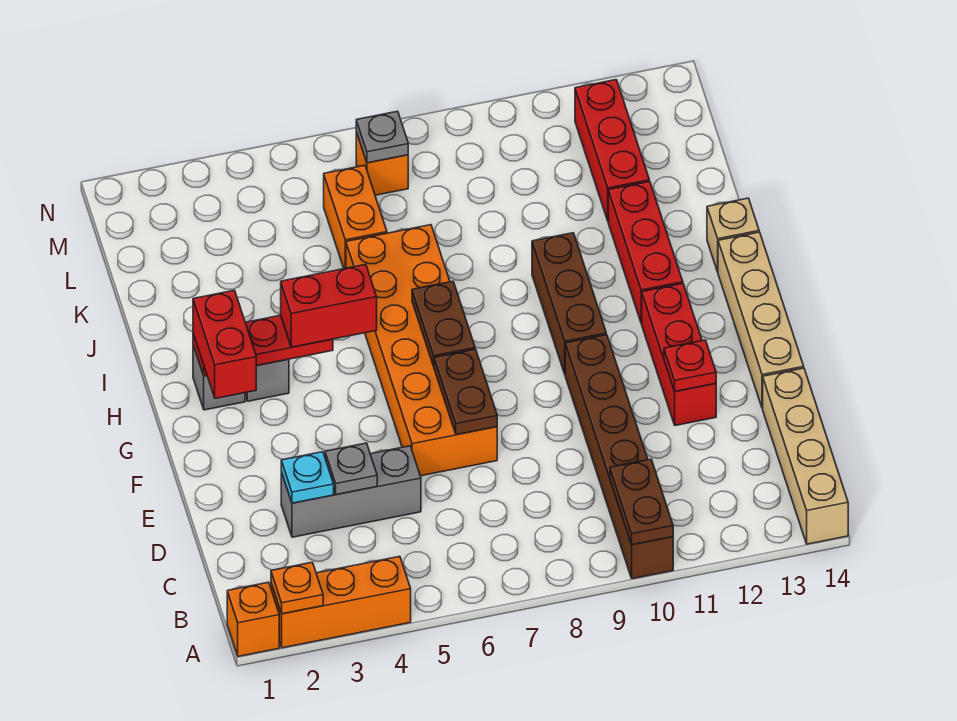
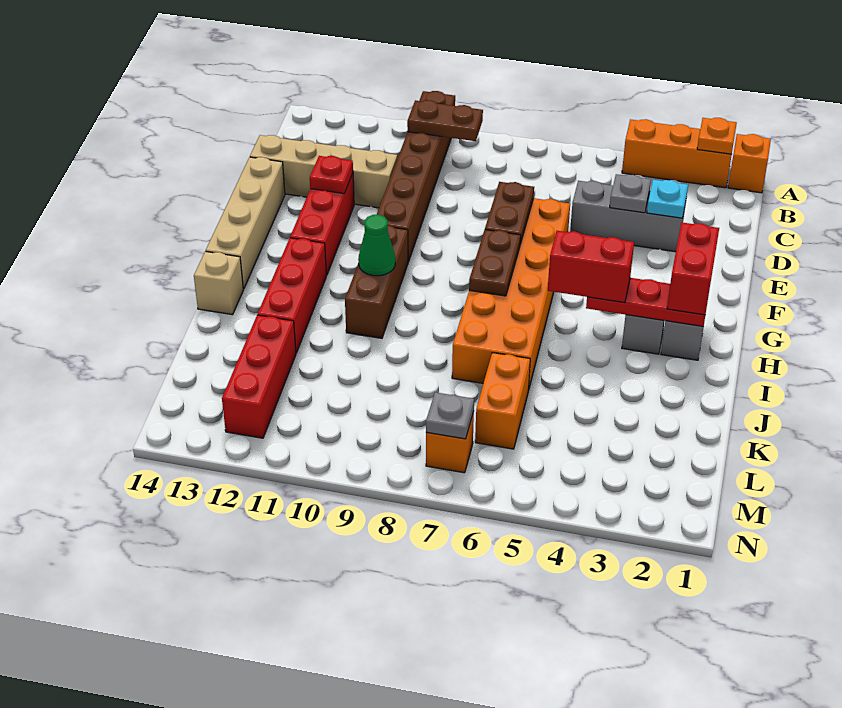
brown 1x2 plate [610,459,673,545] -> brown 1x2 plate turned to [407,100,483,141]
tan 1x4 brick [763,368,848,544] -> tan 1x4 brick turned to [250,135,397,208]
none -> green 1x1 cone [358,215,395,276]

